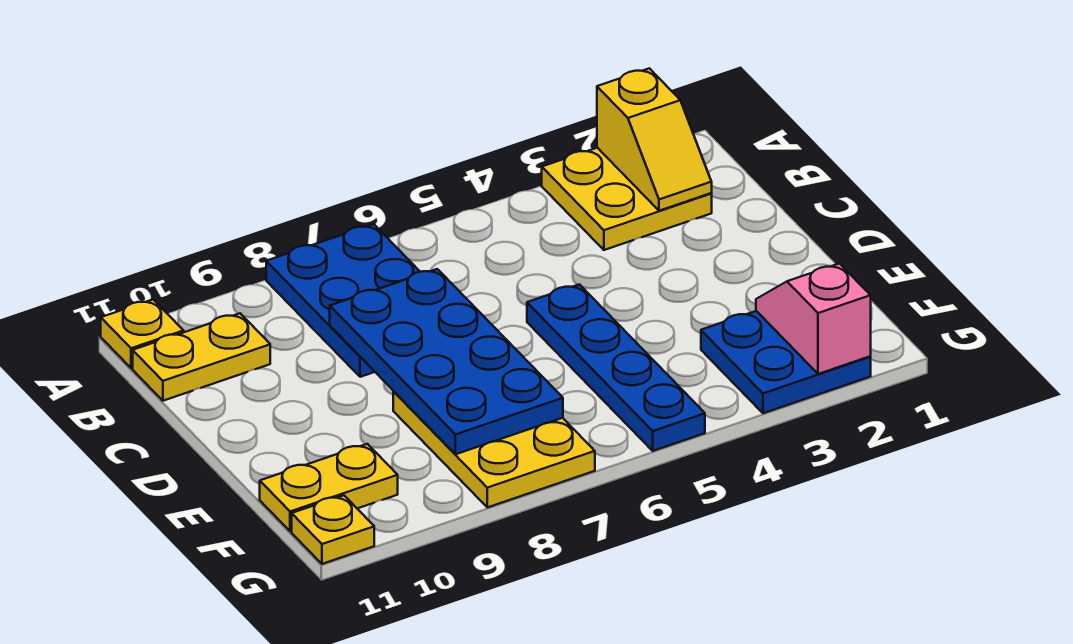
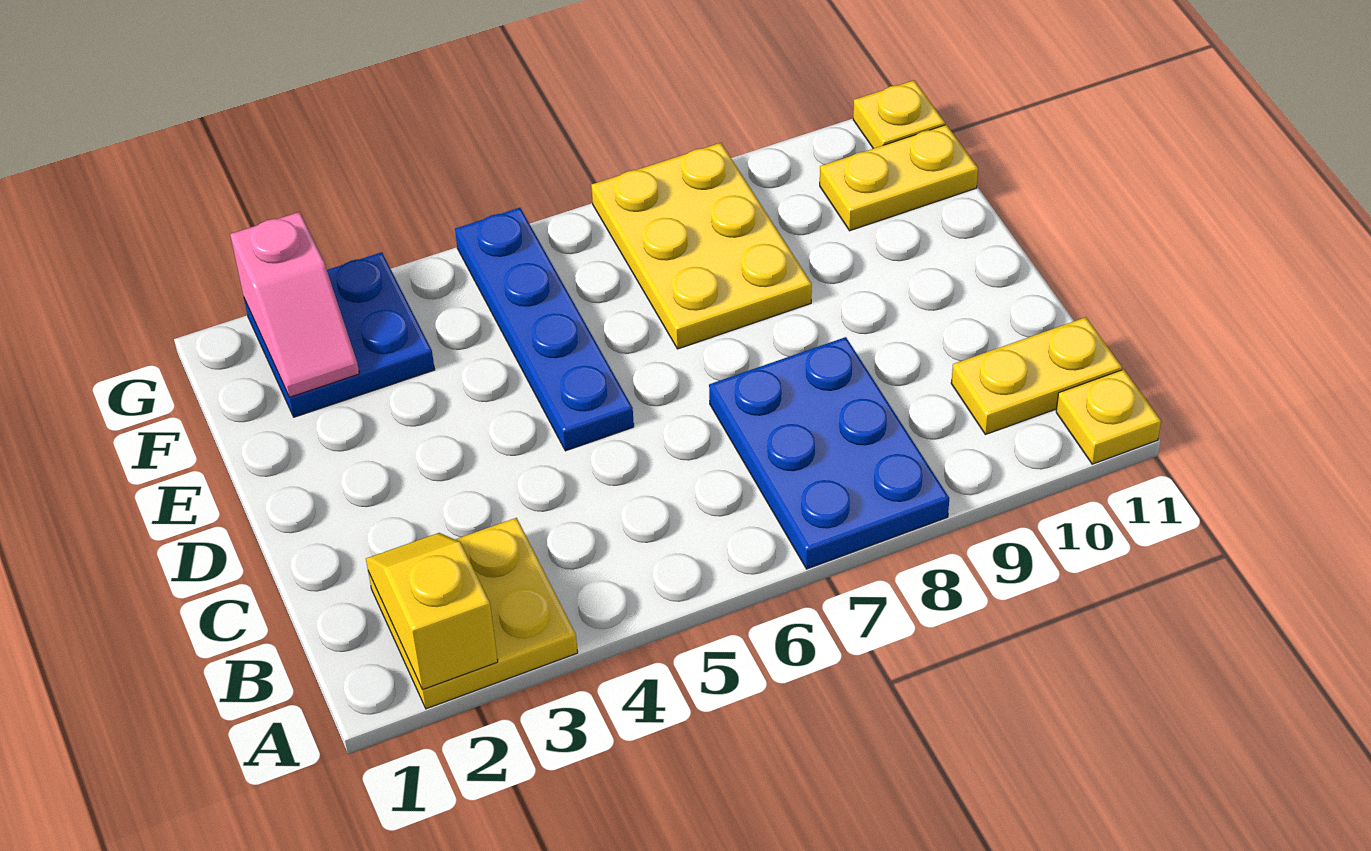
blue 2x4 plate [330,269,563,454] -> none

